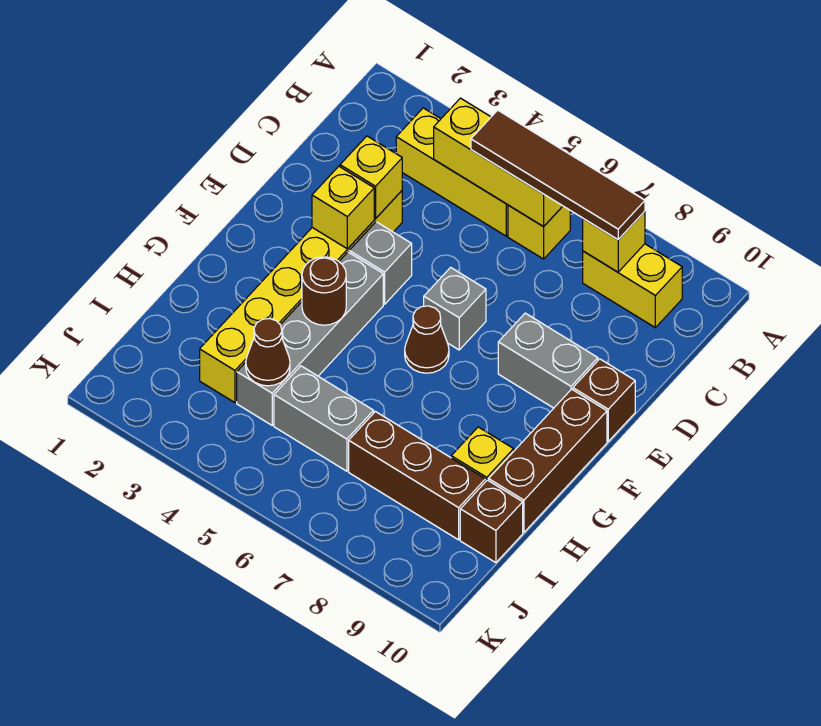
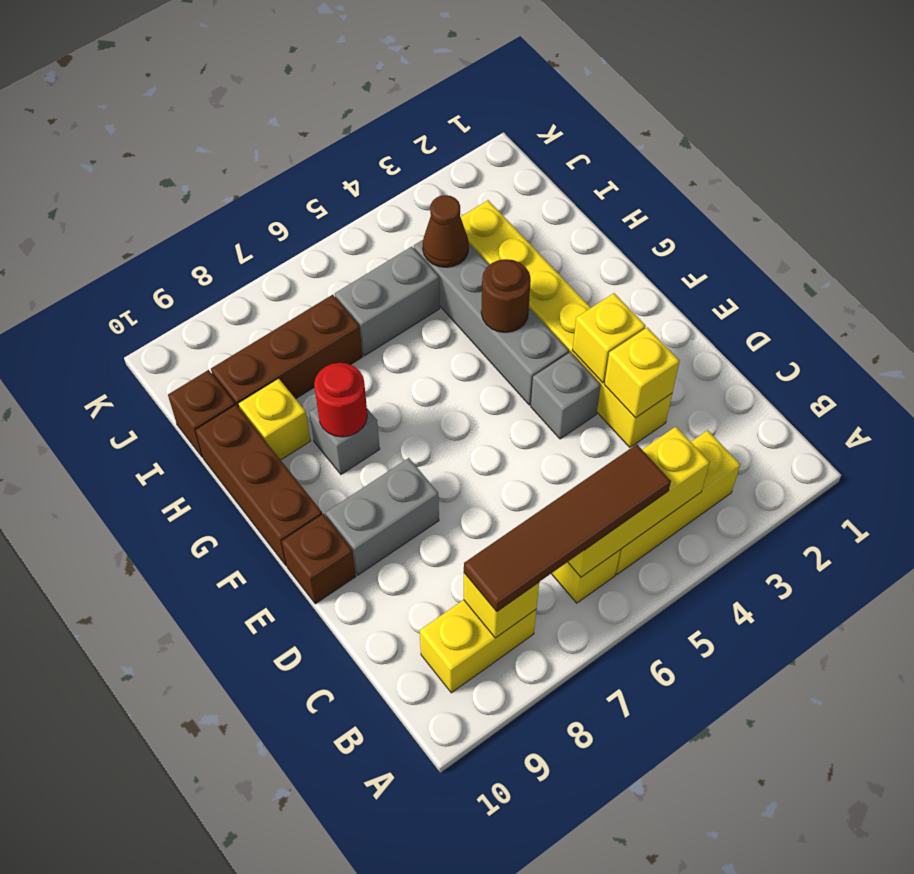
grey 1x1 brick [424,267,486,350] -> grey 1x1 brick moved to [309,407,380,474]
brown 1x1 cone [405,306,449,373] -> none
none -> red 1x1 round brick [314,363,367,437]

